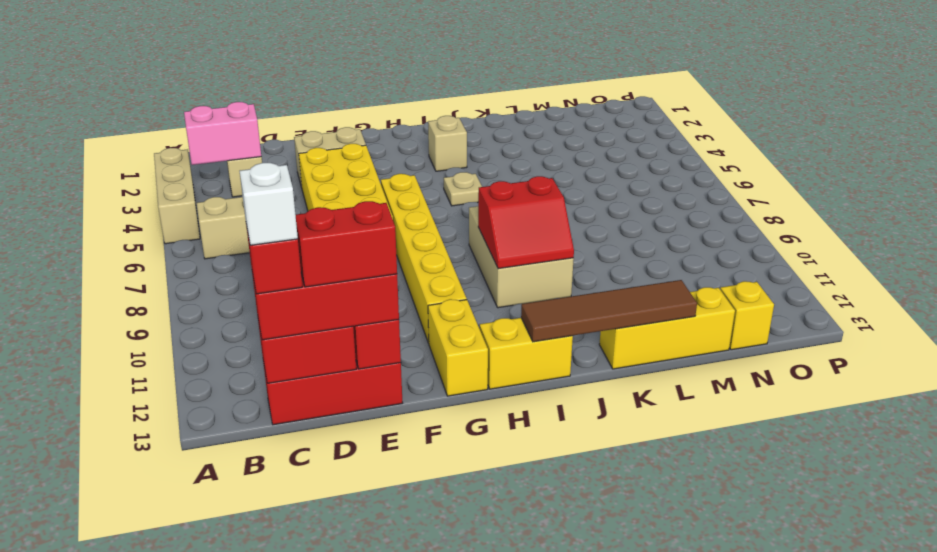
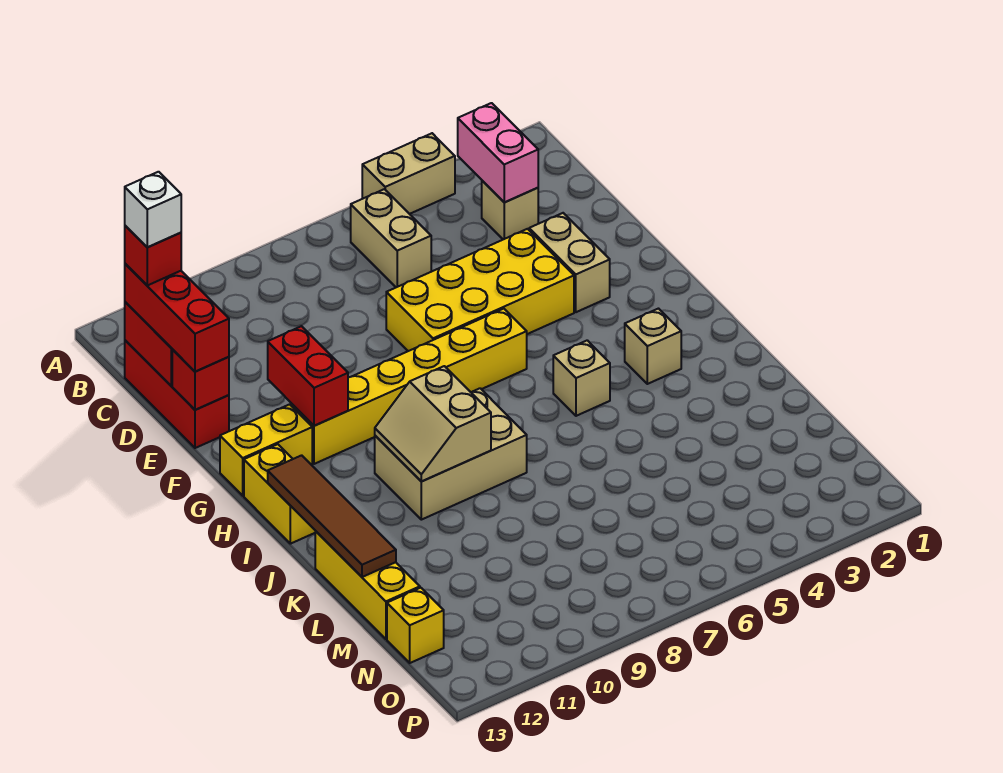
tan 1x3 brick [154,148,200,244] -> tan 1x2 brick [362,133,455,214]
red 1x2 brick [296,201,397,287] -> red 1x2 brick moved to [268,326,348,426]
tan 1x1 plate [444,172,482,206] -> tan 1x1 brick [553,340,610,416]
red 2x2 slope [478,176,574,269] -> tan 2x2 slope [375,366,491,482]

